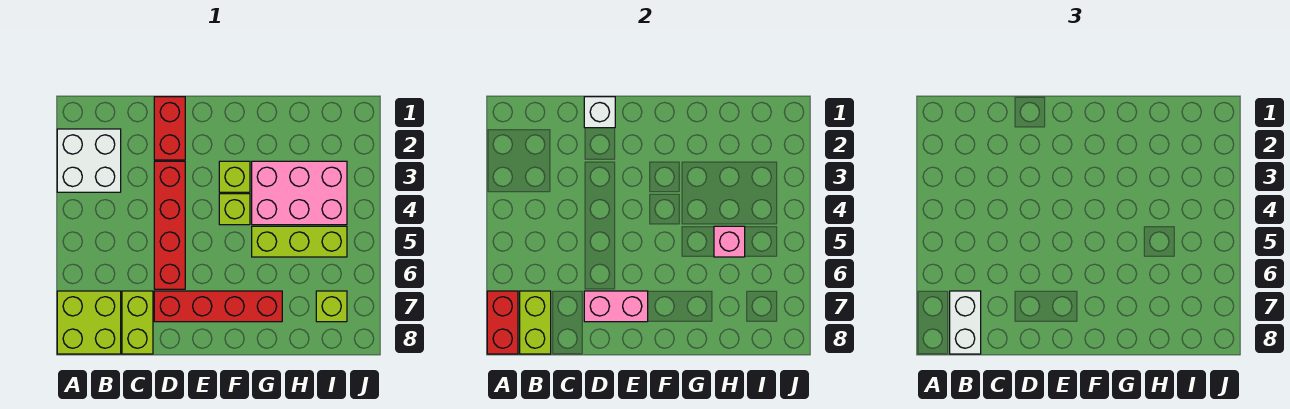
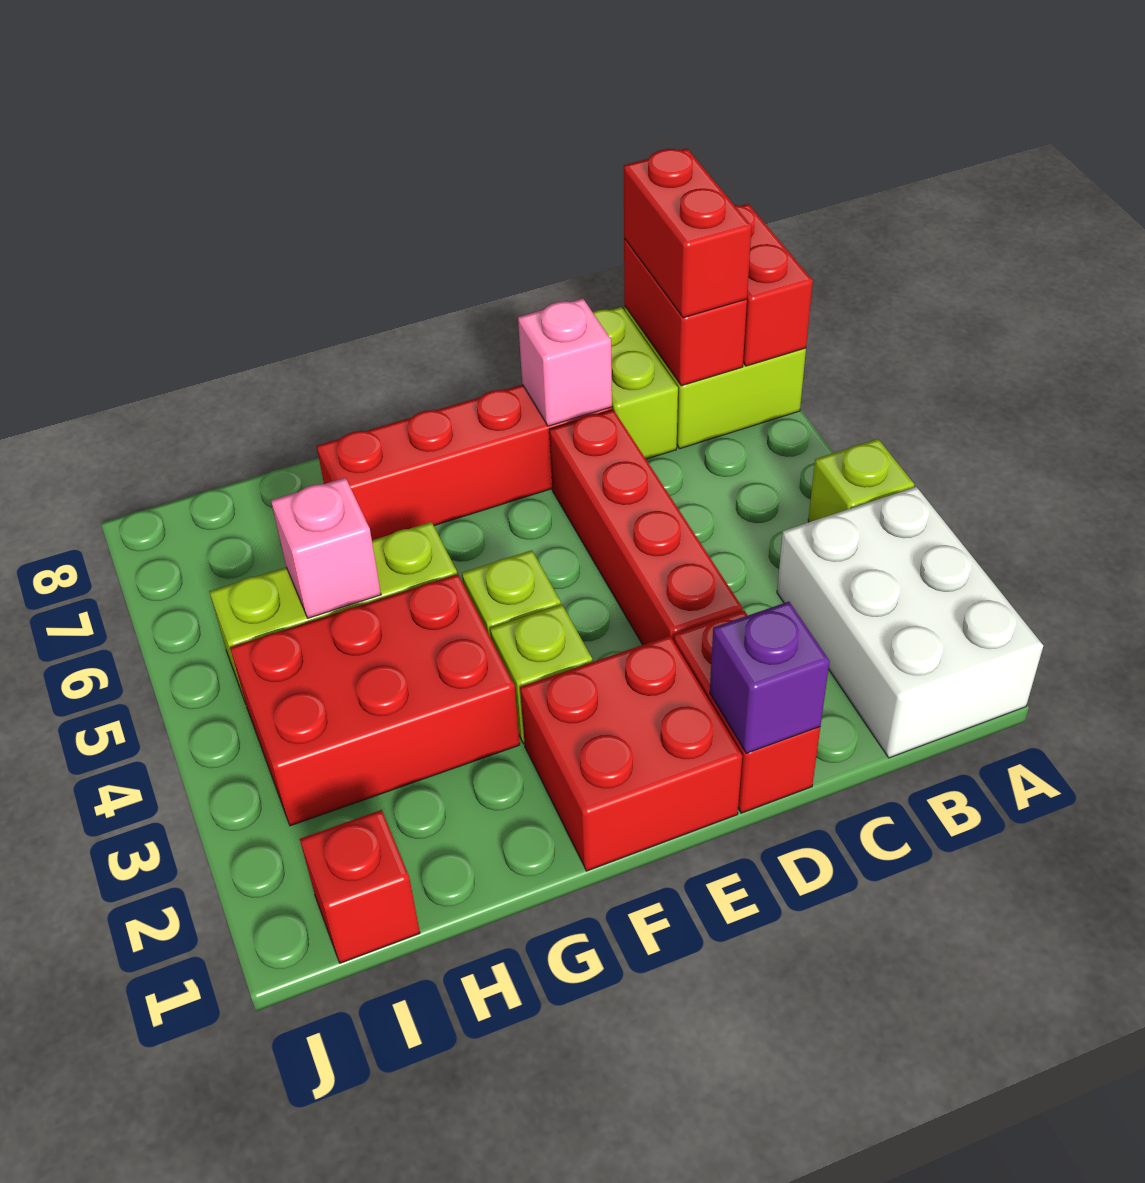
white 2x2 brick [57,129,121,192] -> white 2x3 brick [777,487,1043,758]
lime 1x2 brick [520,291,551,354] -> red 1x2 brick [624,238,747,386]
white 1x2 brick [950,291,981,354] -> red 1x2 brick [624,149,752,318]
white 1x1 brick [584,97,615,128] -> purple 1x1 brick [710,602,830,753]
pink 1x2 brick [584,291,648,322] -> pink 1x1 brick [518,299,612,426]
none -> red 2x2 brick [520,636,742,871]
pink 2x3 brick [252,161,347,225] -> red 2x3 brick [230,574,520,826]
none -> red 1x1 brick [300,810,420,963]
lime 1x1 brick [316,291,347,322] -> lime 1x1 brick moved to [808,439,914,522]

